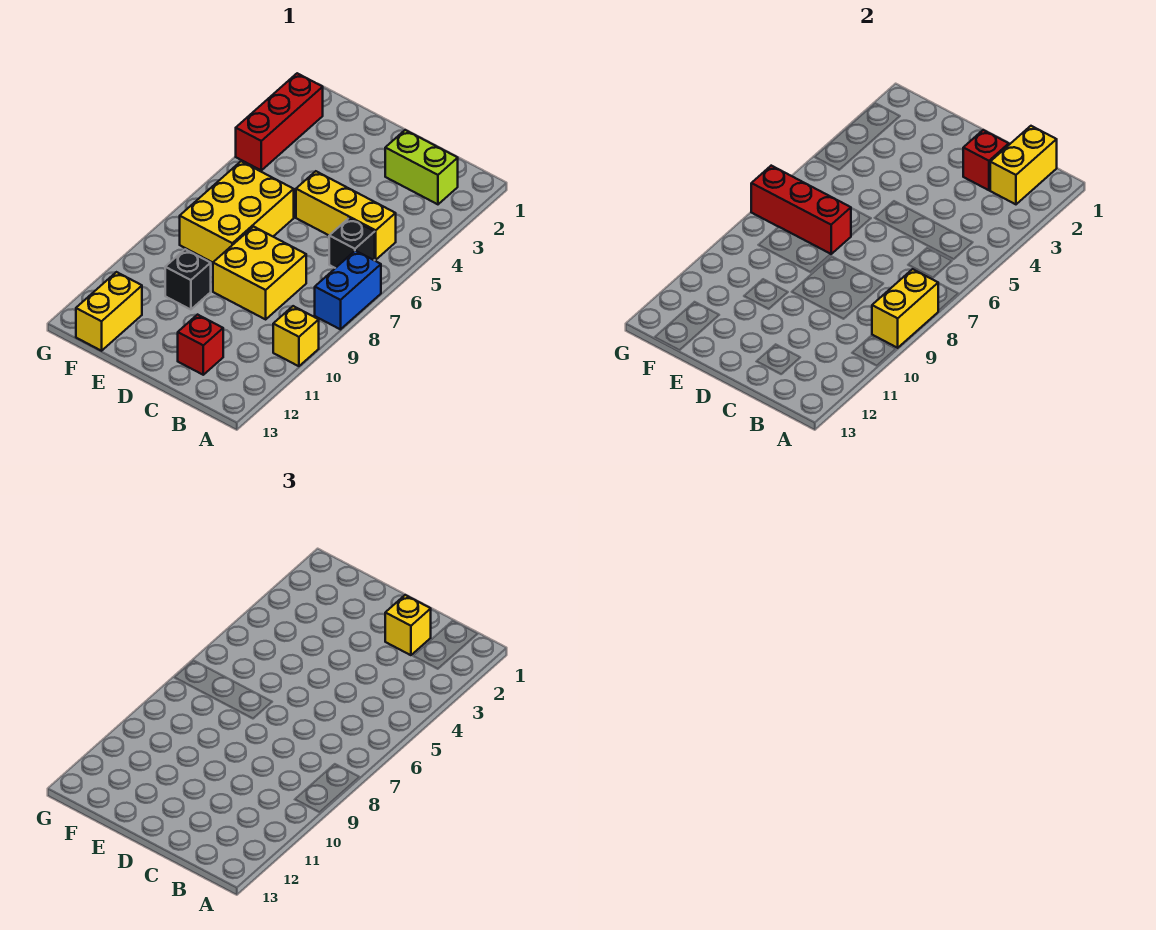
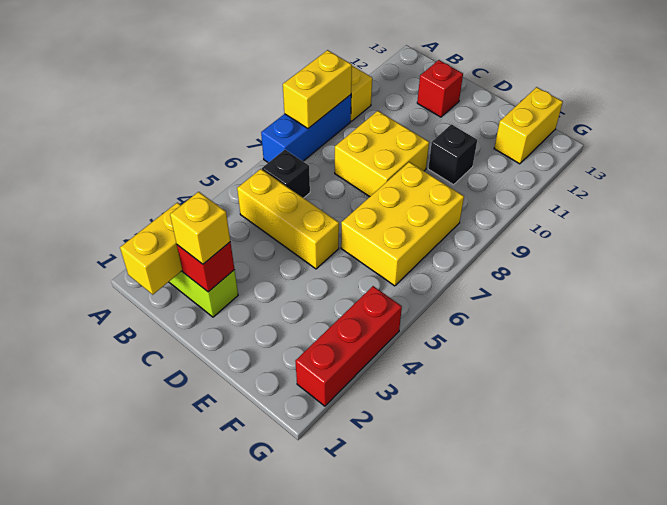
blue 1x2 brick [315,251,381,329] -> blue 1x3 brick [261,95,351,163]
red 1x3 brick [751,166,851,254] -> none

